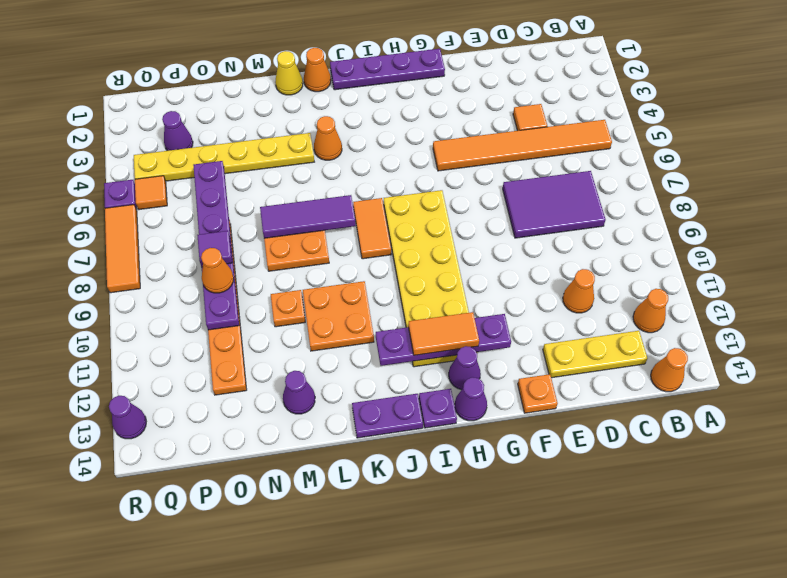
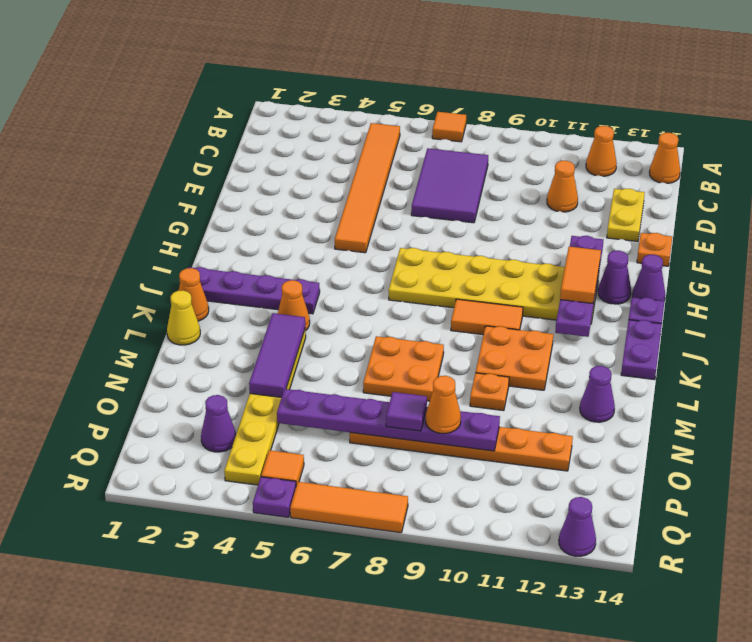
yellow 1x3 plate [543,331,648,378] -> yellow 1x2 plate [607,189,645,242]
orange 1x1 tile [513,104,547,131] -> orange 1x1 tile moved to [432,112,466,142]
purple 1x4 plate [330,49,445,90] -> purple 1x4 plate turned to [188,267,320,314]
orange 1x2 tile [353,198,391,259] -> orange 1x2 tile moved to [451,299,523,335]
purple 1x3 tile [260,195,356,238] -> purple 1x3 tile moved to [249,313,305,397]

